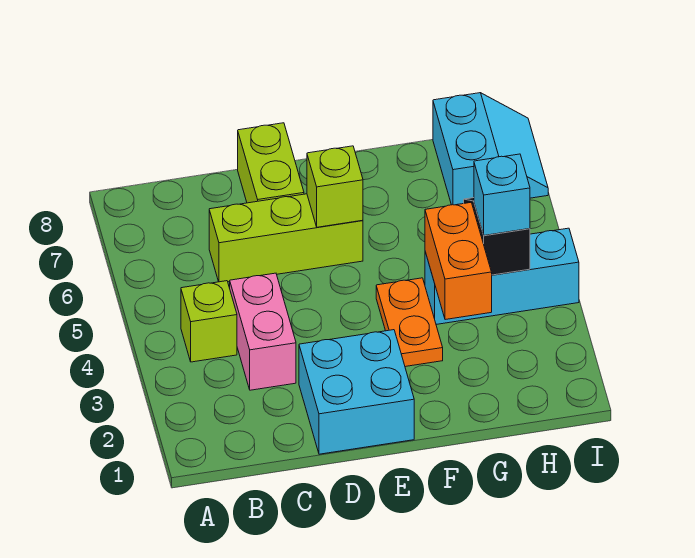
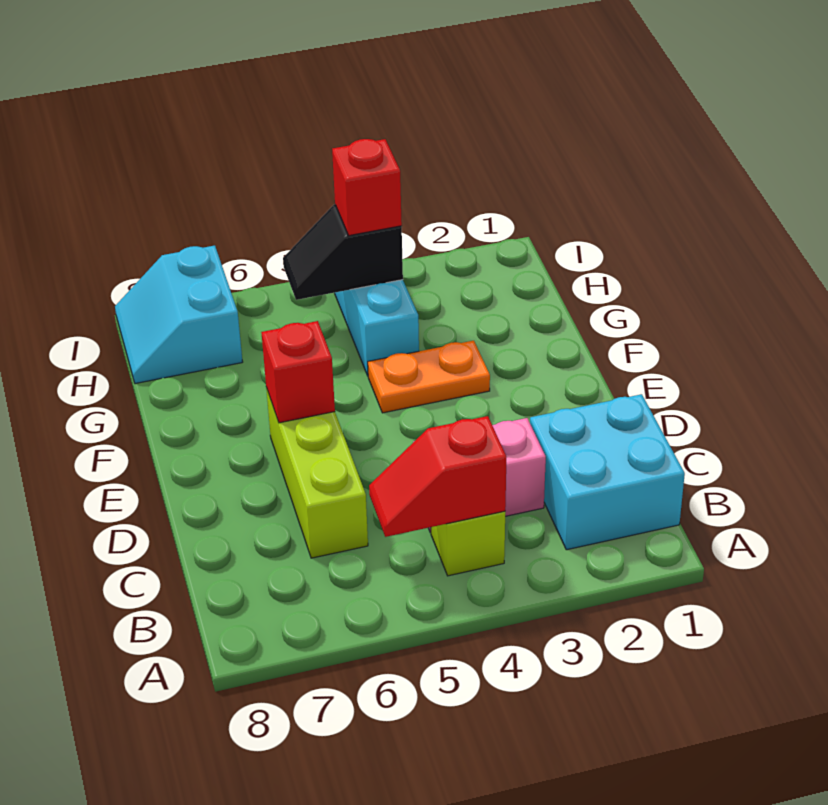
none -> red 1x2 slope [369,416,506,537]
cyan 2x2 brick [299,330,414,454] -> cyan 2x2 brick moved to [530,394,685,550]
lime 1x2 brick [238,123,304,203] -> none
lime 1x1 brick [307,146,363,227] -> red 1x1 brick [261,321,335,423]
orange 1x2 brick [425,203,492,320] -> none
cyan 1x1 brick [474,154,530,235] -> red 1x1 brick [332,139,402,236]
cyan 2x2 slope [433,93,548,205] -> cyan 2x2 slope turned to [115,246,243,384]

